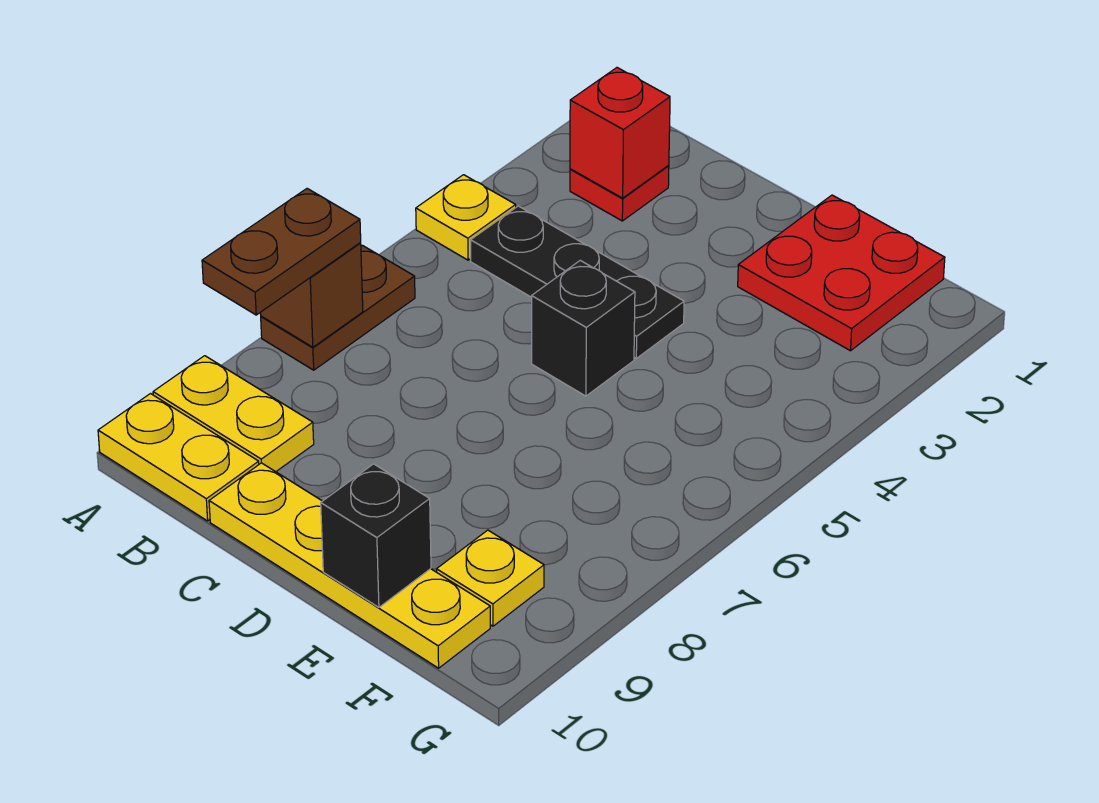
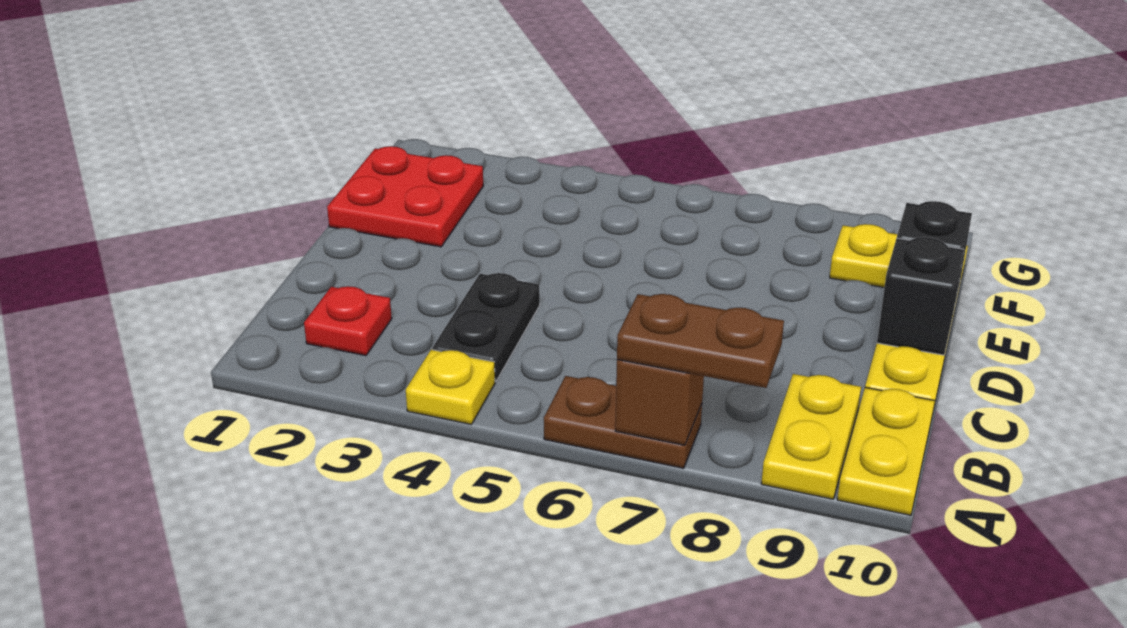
red 1x1 brick [570,68,670,198] -> none
black 1x3 plate [471,206,684,358] -> black 1x2 plate [432,273,540,381]
black 1x1 brick [532,260,635,396] -> black 1x1 brick moved to [877,237,964,355]

